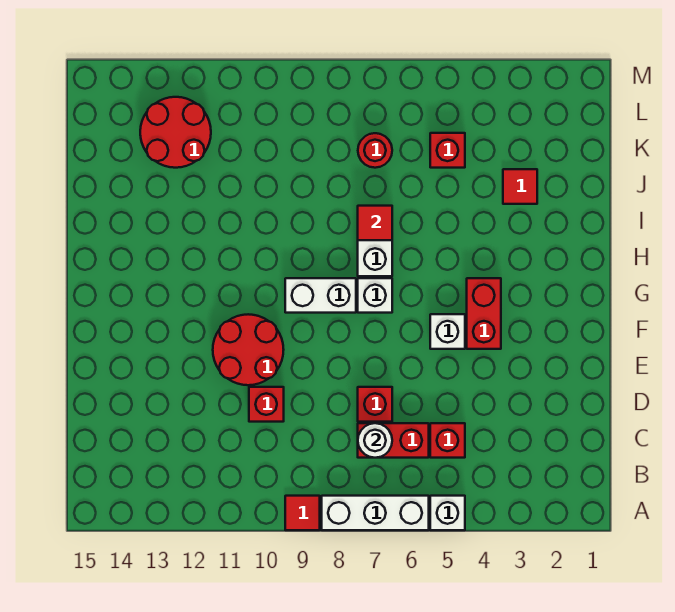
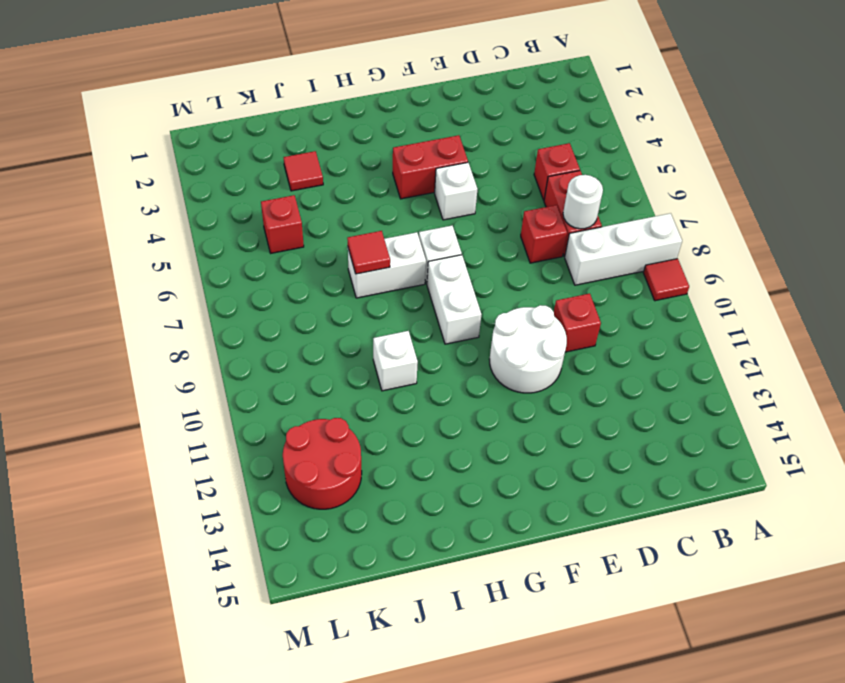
white 1x1 brick [430,496,465,530] -> white 1x1 brick moved to [373,331,418,391]
white 1x3 brick [322,496,429,530] -> white 1x3 brick turned to [565,213,682,285]
red 2x2 round brick [213,314,284,385] -> white 2x2 round brick [490,305,567,393]
red 1x1 round brick [358,133,392,168] -> none

